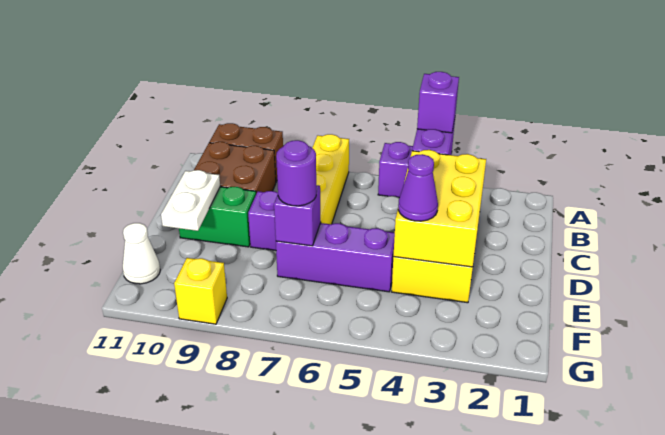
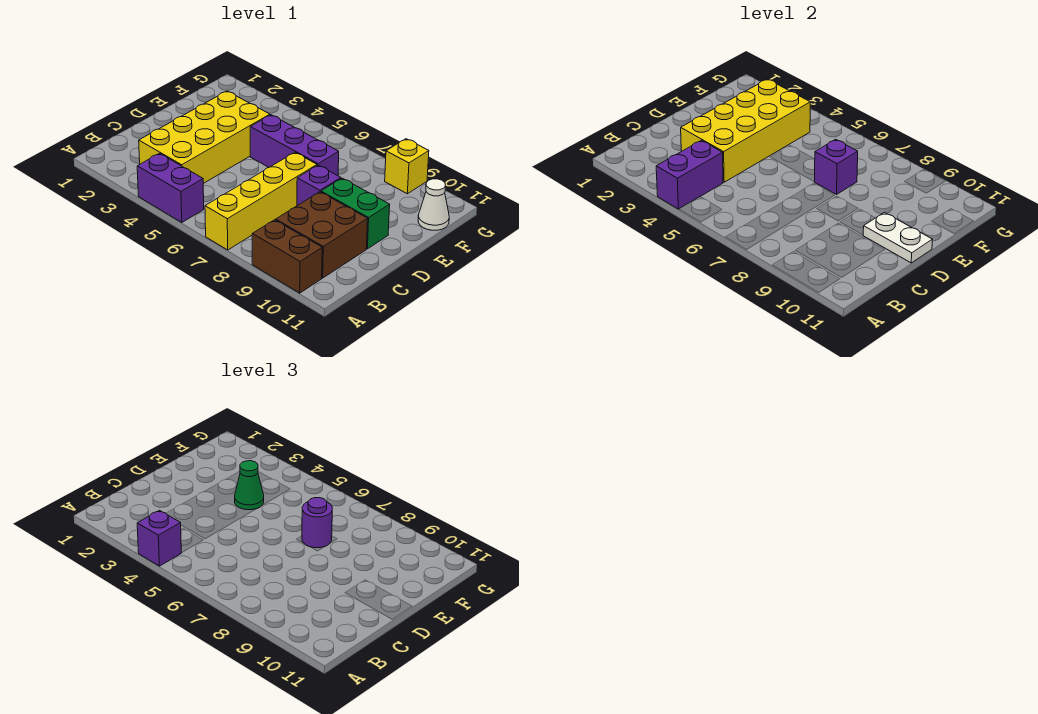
yellow 2x3 brick [393,150,486,267] -> yellow 2x4 brick [681,79,810,182]
white 1x2 plate [161,170,220,231] -> white 1x2 plate turned to [863,213,933,263]
purple 1x1 cone [398,154,438,221] -> green 1x1 cone [235,461,264,510]

